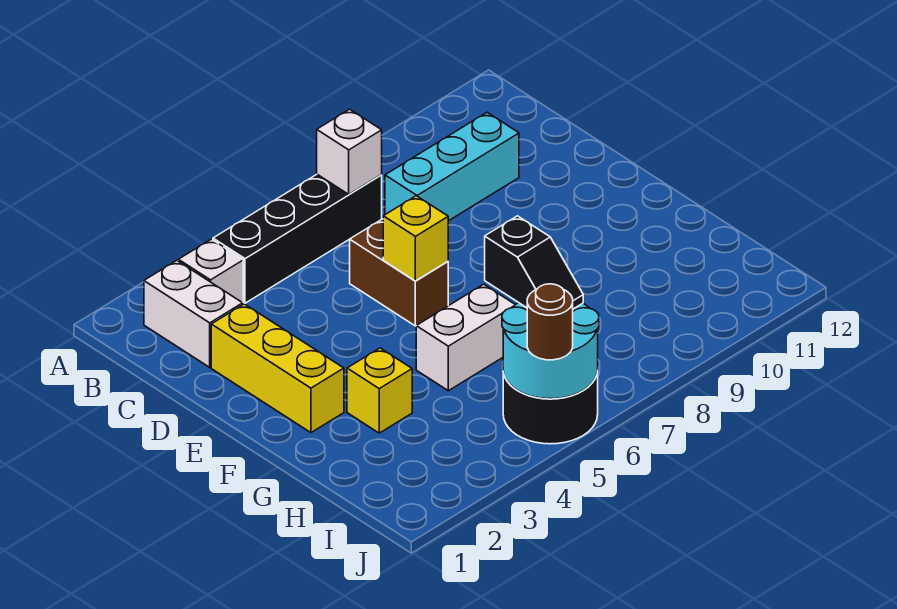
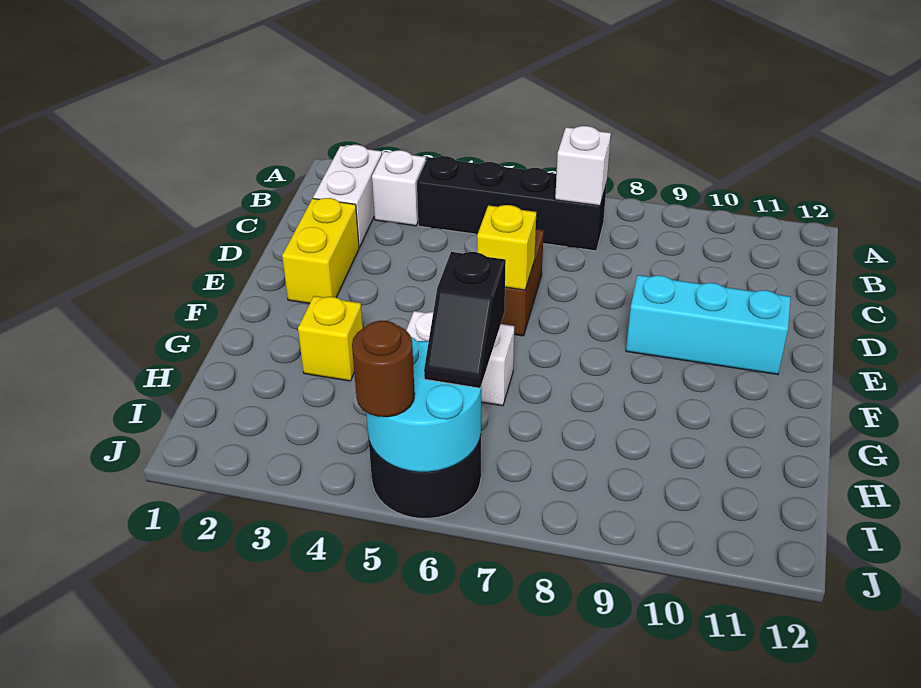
cyan 1x3 brick [385,113,519,221] -> cyan 1x3 brick moved to [626,275,791,375]
yellow 1x3 brick [211,304,344,433] -> yellow 1x2 brick [282,198,359,304]

